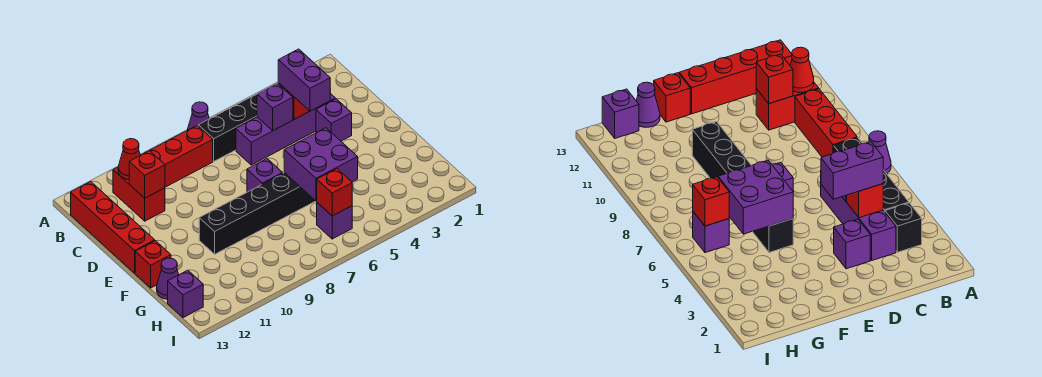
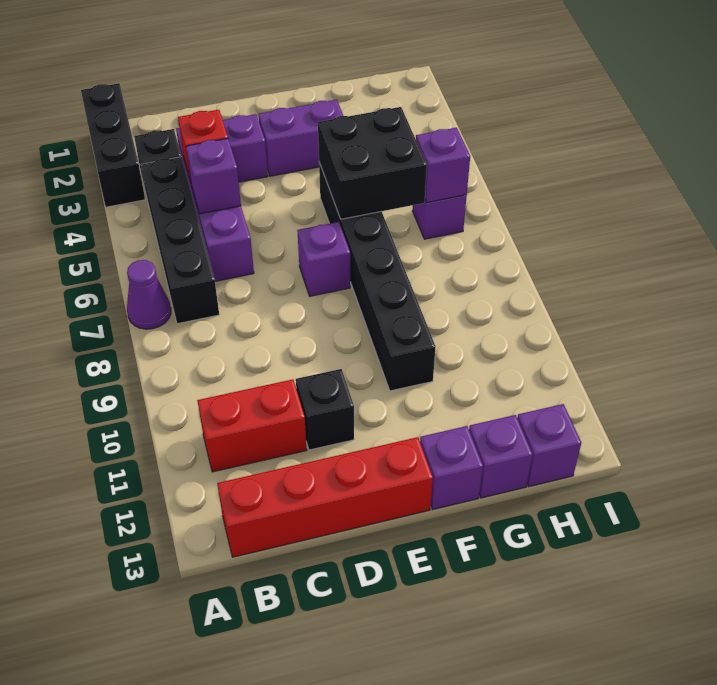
none -> black 1x3 brick [81,83,145,207]
red 1x3 brick [150,125,213,187] -> none
red 1x1 cone [118,139,140,180] -> none
purple 1x2 brick [278,49,330,111] -> purple 1x2 brick moved to [258,100,343,176]
red 1x1 brick [129,151,165,198] -> none
none -> black 1x1 brick [296,369,354,450]
purple 2x2 brick [284,128,358,201] -> black 2x2 brick [318,107,427,219]
red 1x1 brick [135,241,171,288] -> purple 1x1 brick [420,426,483,509]
purple 1x1 cone [157,258,179,299] -> purple 1x1 brick [469,415,533,498]
red 1x1 brick [317,169,352,216] -> purple 1x1 brick [416,128,470,202]

